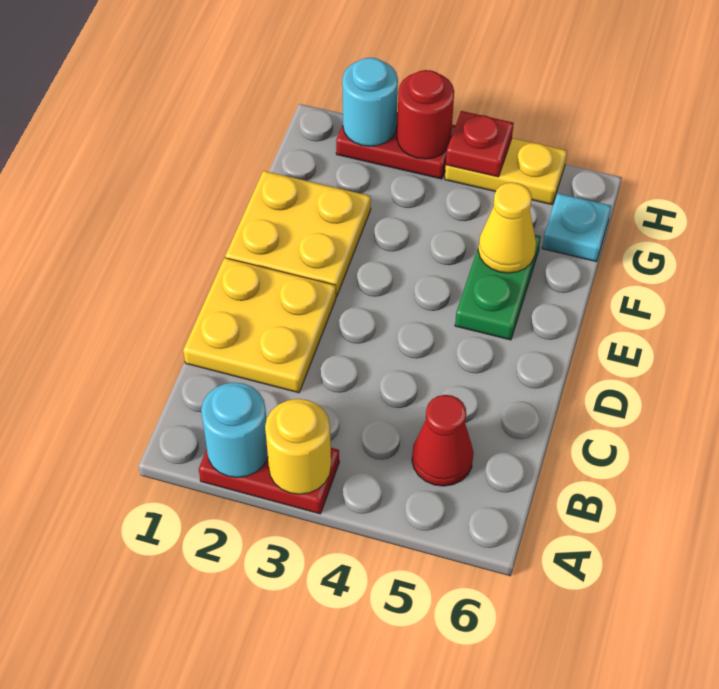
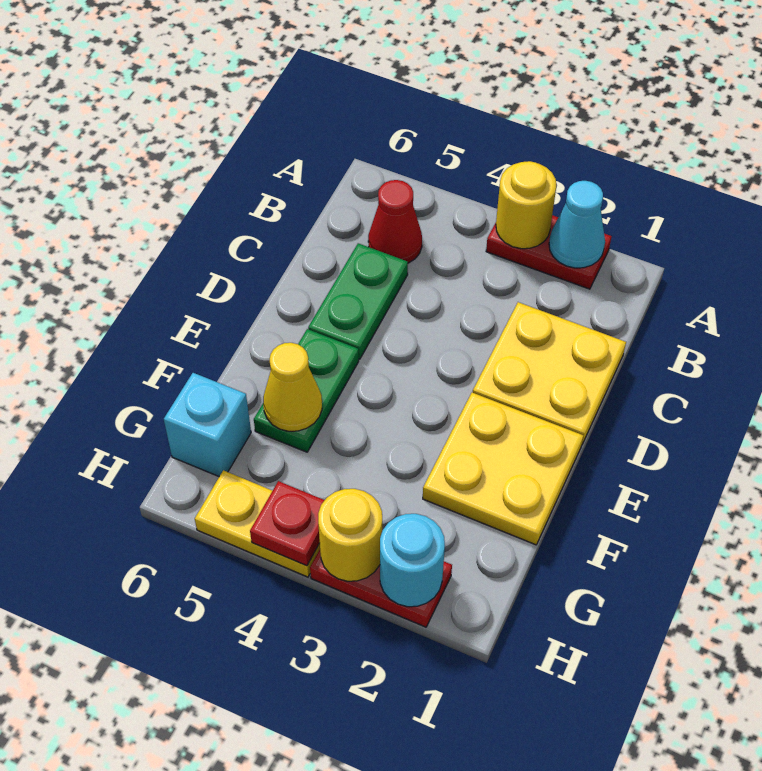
cyan 1x1 round brick [201,382,268,477] -> cyan 1x1 cone [549,181,605,268]
none -> green 1x2 plate [308,243,408,359]
cyan 1x1 plate [542,193,611,262] -> cyan 1x1 brick [164,373,251,477]
red 1x1 round brick [397,70,454,159] -> yellow 1x1 round brick [318,489,382,581]

